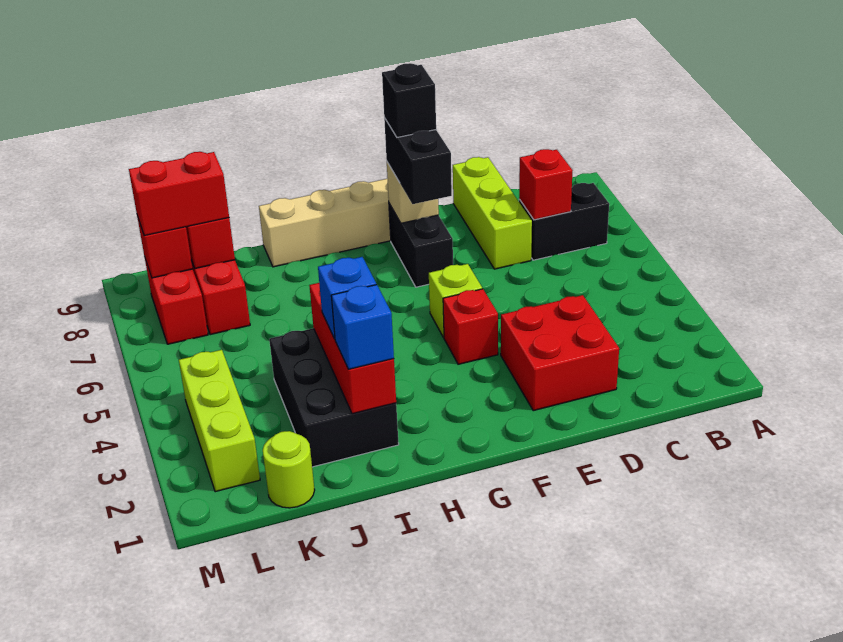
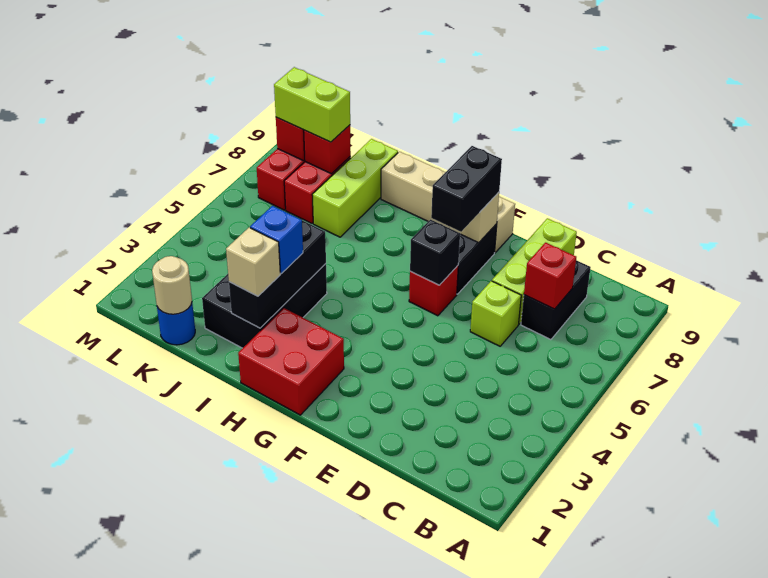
black 1x2 brick [519,183,609,260] -> black 1x2 brick turned to [521,260,591,340]
red 2x2 brick [501,295,619,411] -> red 2x2 brick moved to [238,308,344,415]
red 1x1 brick [443,289,498,364] -> red 1x1 brick moved to [409,266,458,316]
lime 1x1 brick [429,264,482,338] -> lime 1x1 brick moved to [470,281,521,346]
black 1x1 brick [382,63,436,137] -> black 1x1 brick moved to [410,220,460,285]
red 1x3 brick [309,283,396,414] -> black 1x3 brick [229,220,326,328]
blue 1x1 brick [331,285,394,369] -> tan 1x1 brick [226,228,280,296]
lime 1x1 round brick [263,431,315,508] -> blue 1x1 round brick [157,303,195,345]
none -> tan 1x1 round brick [152,256,192,314]
red 1x2 brick [129,152,229,236] -> lime 1x2 brick [274,67,350,142]
lime 1x3 brick [179,350,260,492] -> lime 1x3 brick moved to [312,139,398,237]

